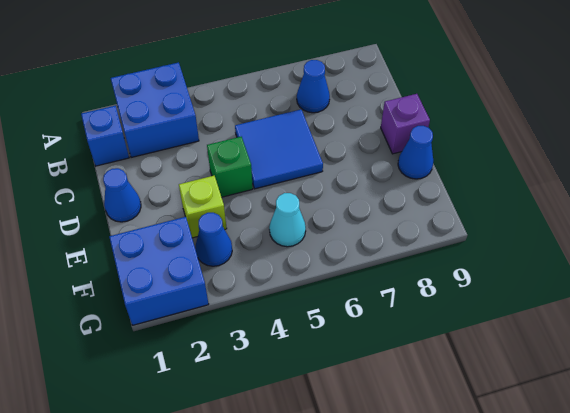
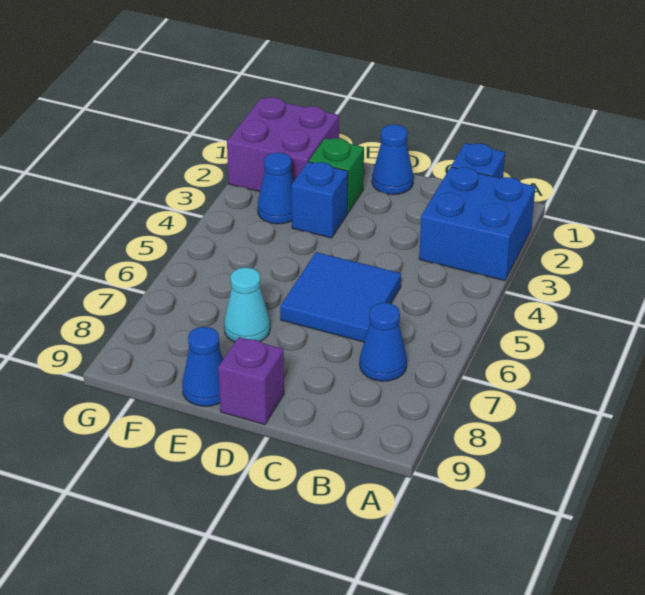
green 1x1 brick [207,137,253,197] -> green 1x1 brick moved to [309,138,364,213]
lime 1x1 brick [179,176,227,238] -> blue 1x1 brick [291,162,348,238]
blue 2x2 brick [109,217,209,325] -> purple 2x2 brick [227,97,339,192]
cyan 1x1 cone [269,193,306,247] -> cyan 1x1 cone moved to [224,267,270,342]

